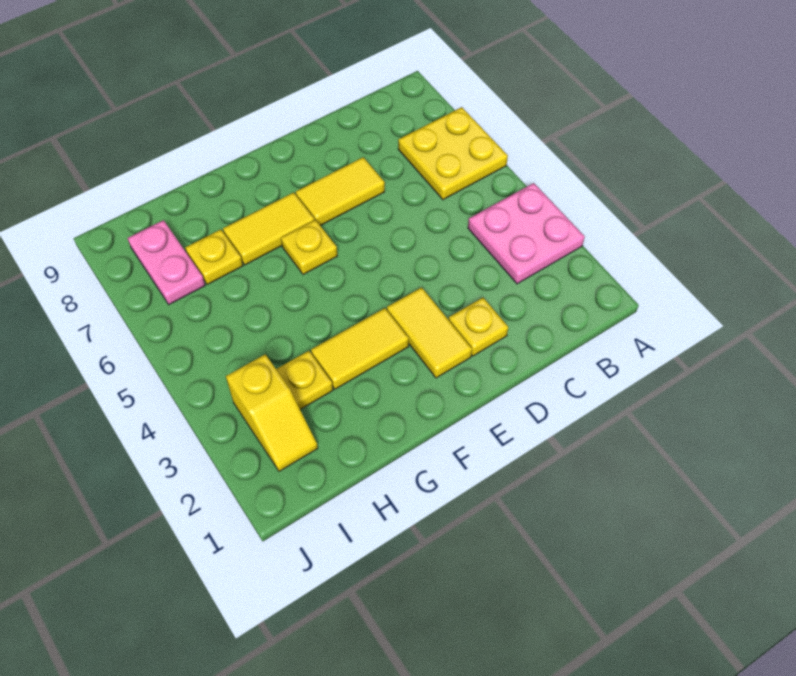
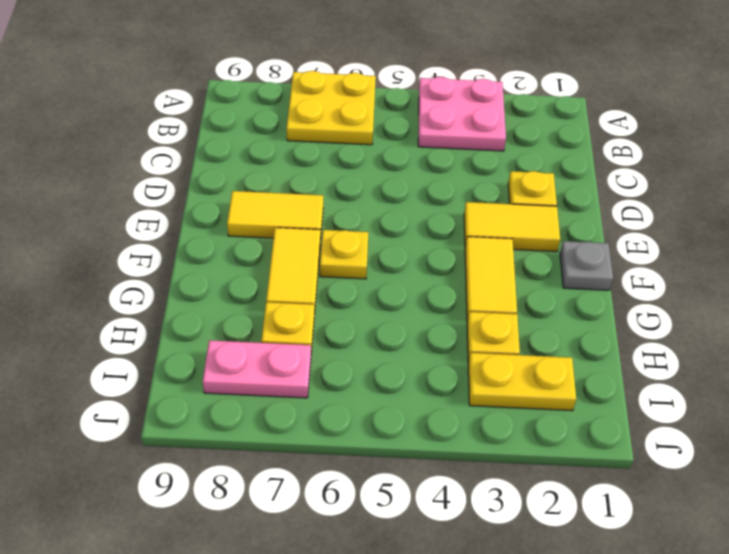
yellow 1x2 tile [296,157,385,226] -> yellow 1x2 tile turned to [227,191,323,240]
none -> grey 1x1 plate [560,241,613,290]
yellow 1x2 slope [226,354,318,471] -> yellow 1x2 plate [468,353,576,411]

